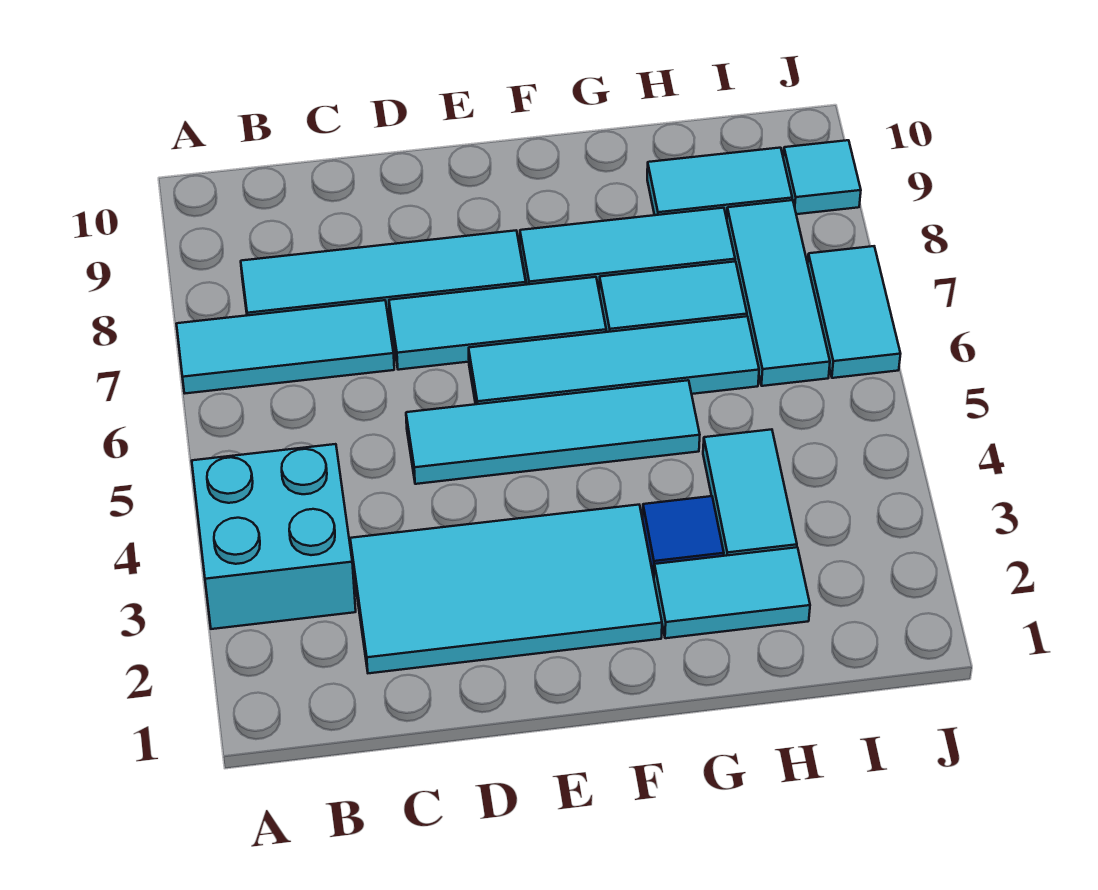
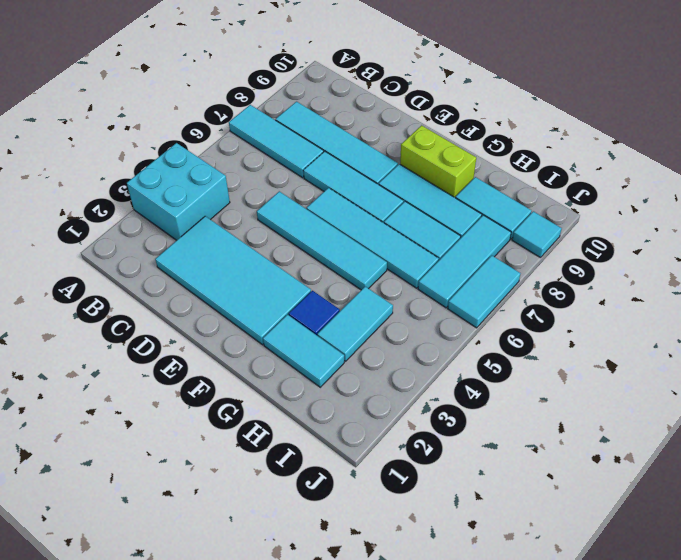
none -> lime 1x2 brick [400,125,476,197]

